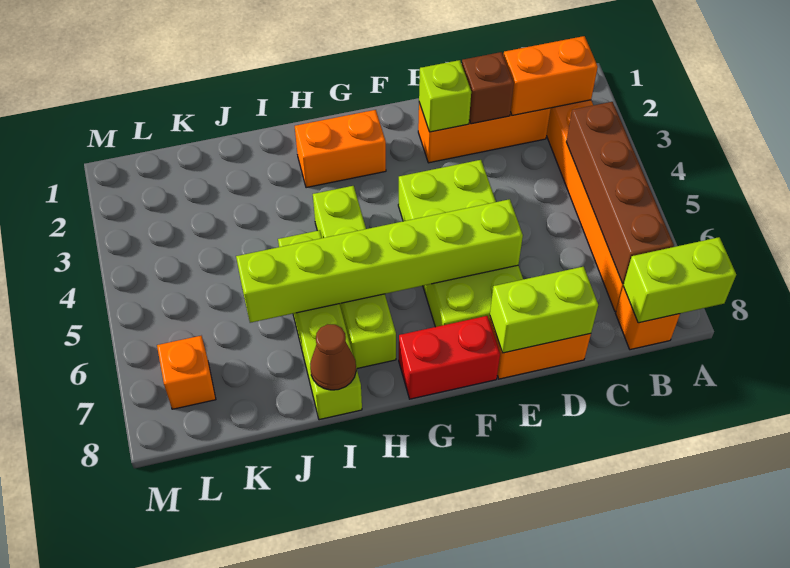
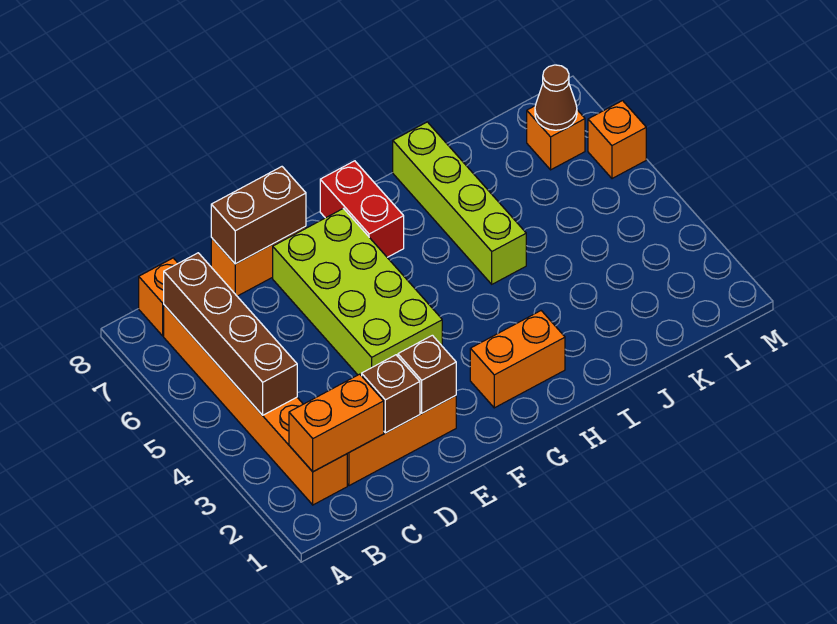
lime 1x2 brick [623,237,736,323] -> none
lime 1x2 brick [490,267,598,353] -> brown 1x2 brick [211,167,306,264]
lime 1x1 brick [419,60,471,132] -> brown 1x1 brick [398,335,456,413]
lime 1x6 brick [236,199,523,323] -> none
red 1x2 brick [399,316,500,399] -> red 1x2 brick turned to [320,161,404,257]
lime 1x4 brick [313,186,396,368] -> none
brown 1x1 cone [310,324,356,390] -> brown 1x1 cone moved to [535,65,577,130]
none -> orange 1x1 brick [588,101,646,179]

